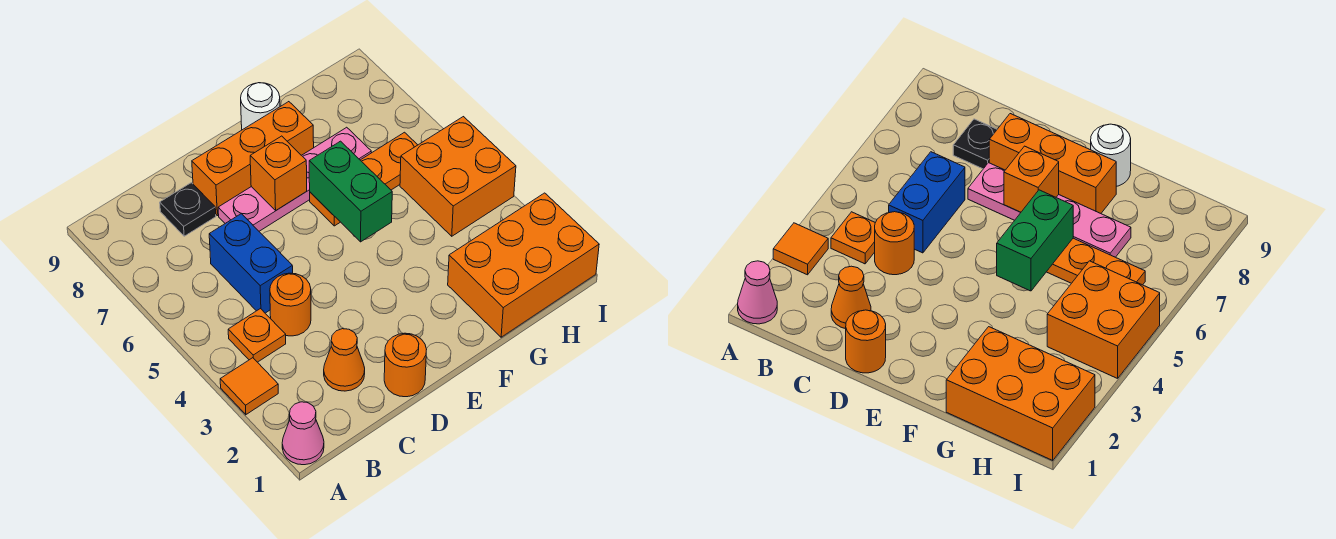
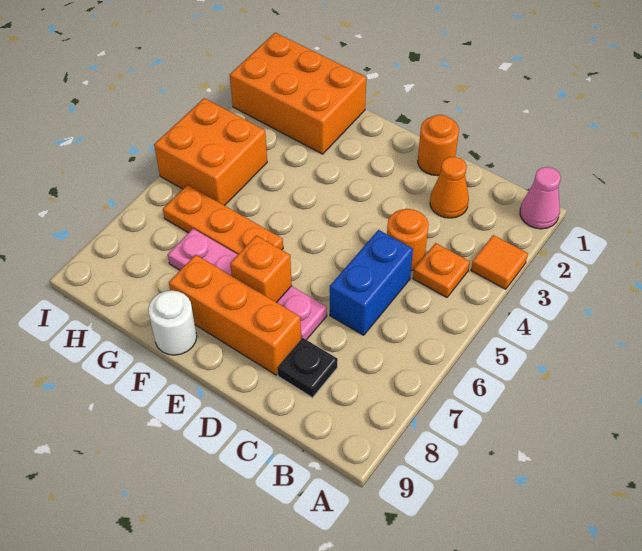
green 1x2 brick [309,141,392,242] -> none

